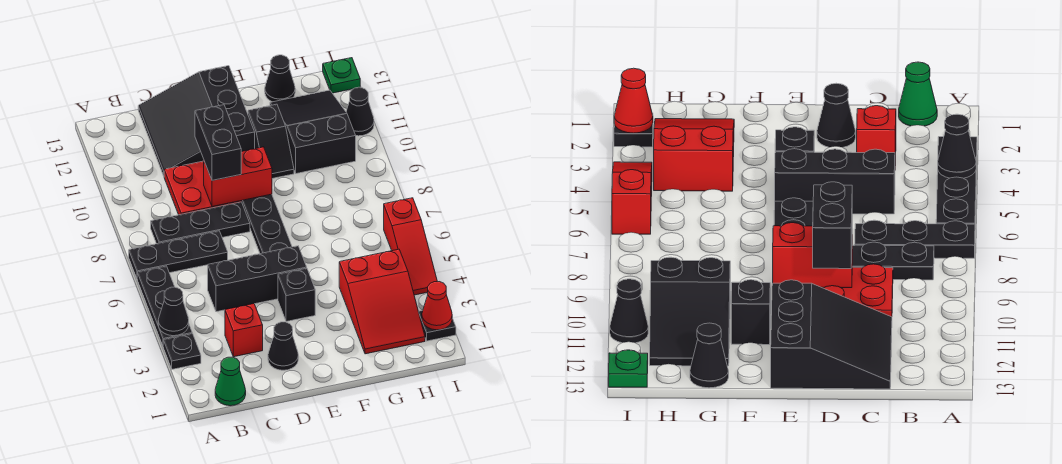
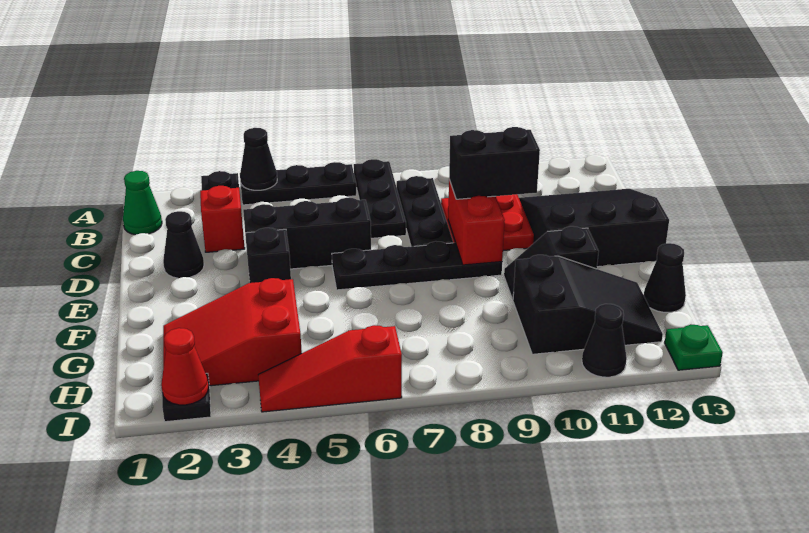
black 1x3 brick [208,246,307,312] -> black 1x3 brick turned to [243,198,371,269]

